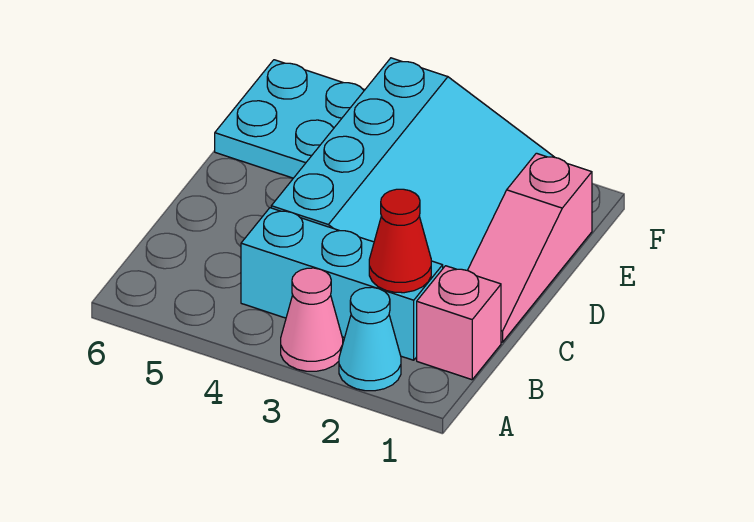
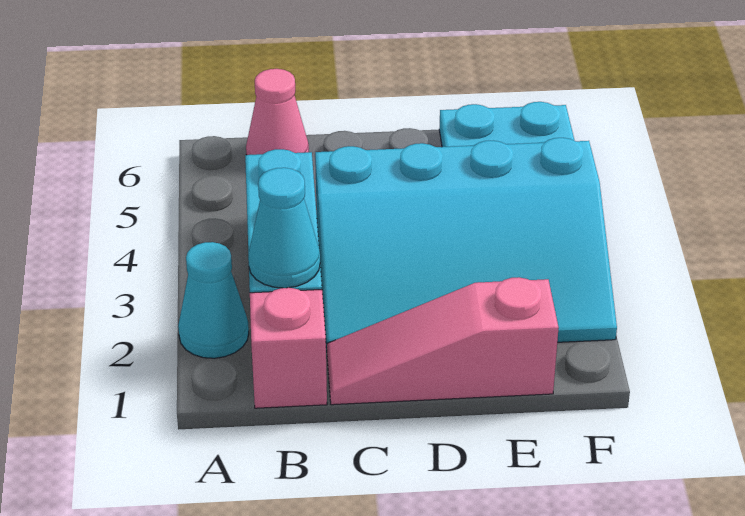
pink 1x1 cone [281,268,343,371] -> pink 1x1 cone moved to [246,69,309,155]
red 1x1 cone [369,189,431,293] -> cyan 1x1 cone [248,168,320,288]

